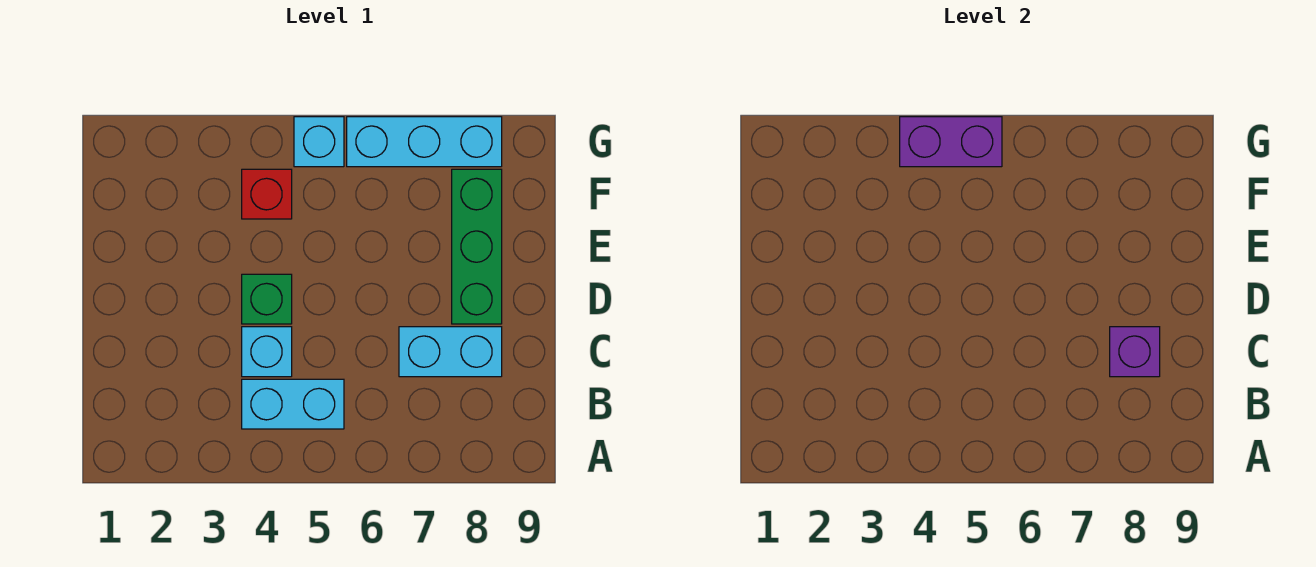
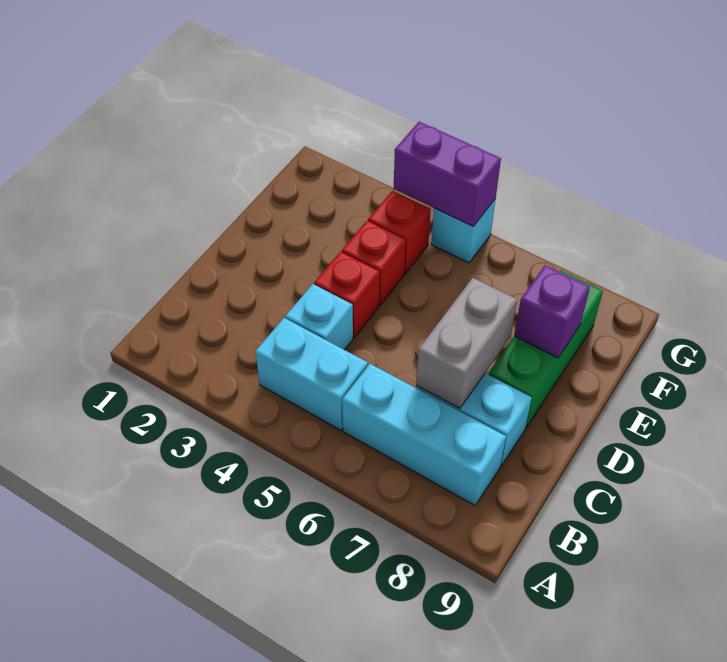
none -> grey 1x2 brick [416,278,517,409]
purple 1x1 brick [1110,327,1160,377] -> purple 1x1 brick moved to [514,265,590,358]
green 1x1 brick [242,274,292,324] -> red 1x1 brick [314,252,380,337]
none -> red 1x1 brick [342,221,406,305]
cyan 1x3 brick [347,117,502,167] -> cyan 1x3 brick moved to [342,364,506,505]

